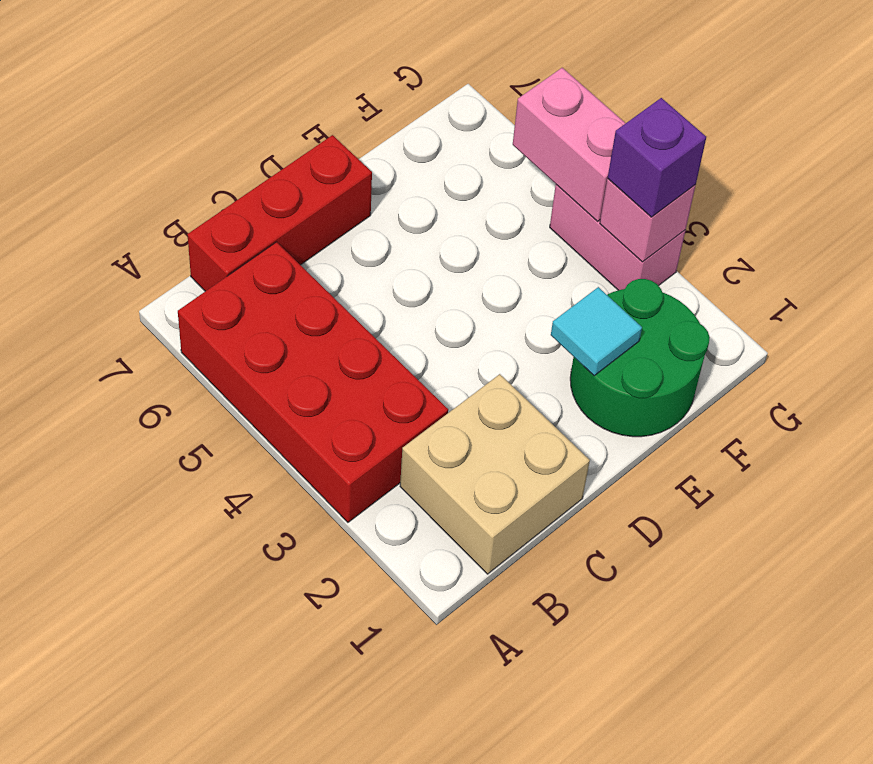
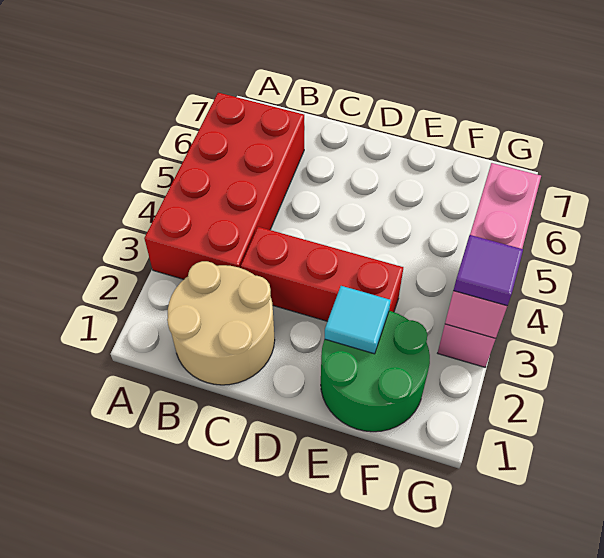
tan 2x2 brick [400,374,590,574] -> tan 2x2 round brick [167,261,275,385]
red 1x3 brick [187,135,372,291] -> red 1x3 brick moved to [241,227,403,321]
purple 1x1 brick [608,98,706,217] -> purple 1x1 tile [454,235,523,306]

